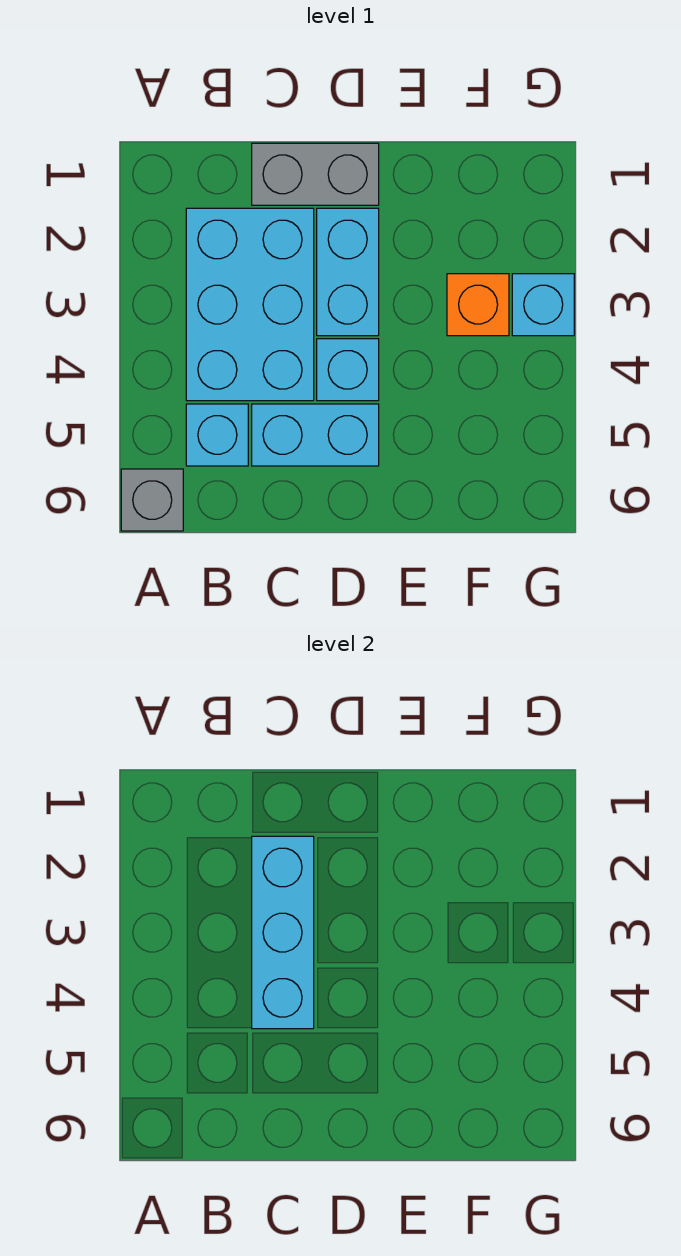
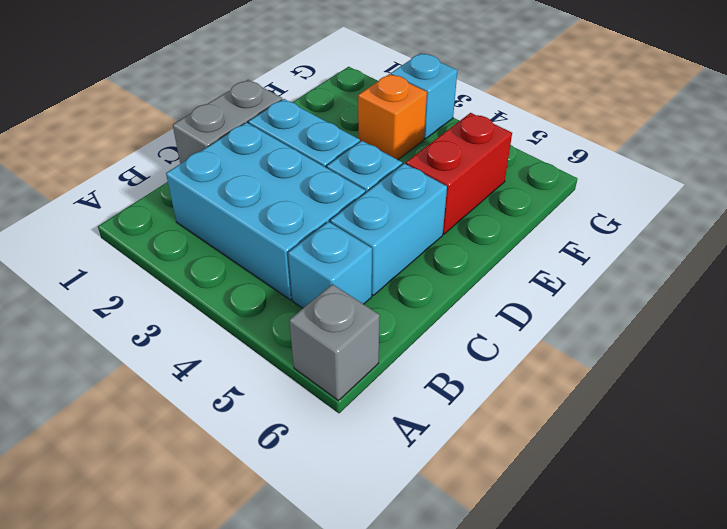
cyan 1x3 brick [252,836,314,1029] -> none
none -> red 1x2 brick [406,113,512,234]

